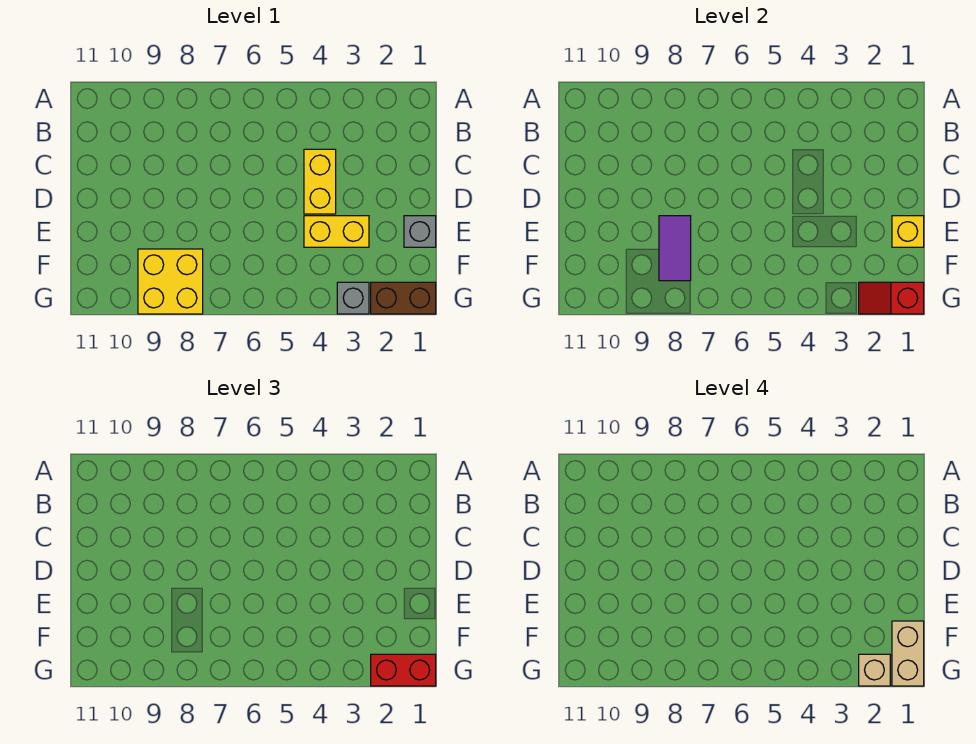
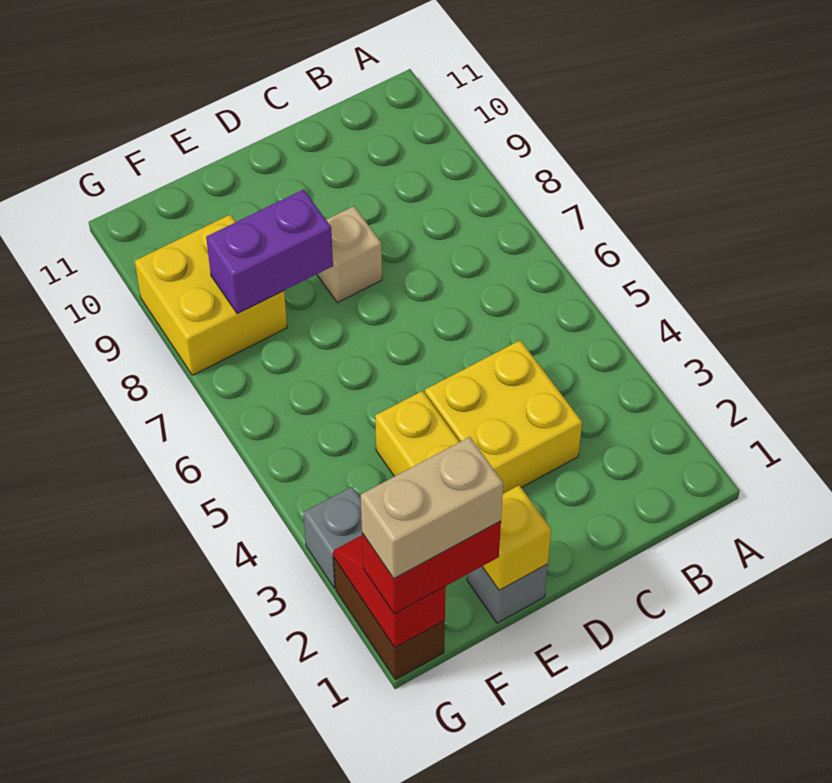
yellow 1x2 brick [304,149,336,214] -> yellow 2x2 brick [425,340,582,494]
purple 1x2 tile [659,216,691,281] -> purple 1x2 brick [206,190,333,314]
red 1x2 brick [371,654,436,686] -> red 1x2 brick turned to [362,521,501,614]
tan 1x1 brick [859,654,890,686] -> tan 1x1 brick moved to [317,206,382,303]

